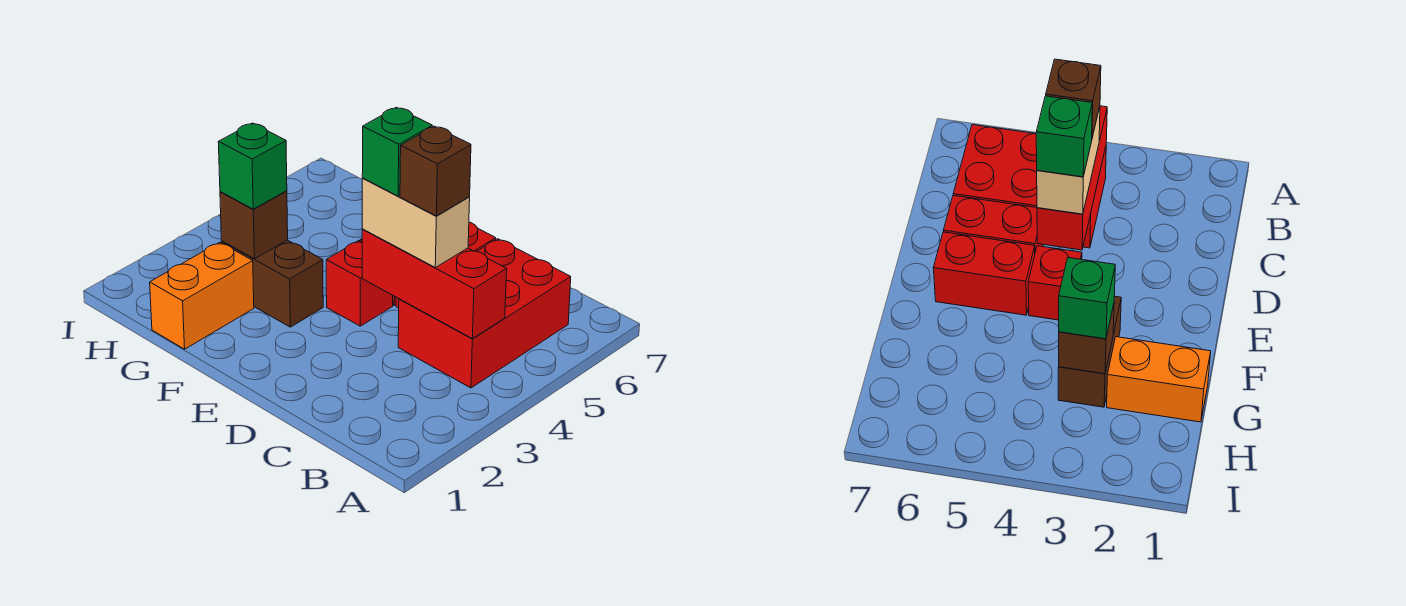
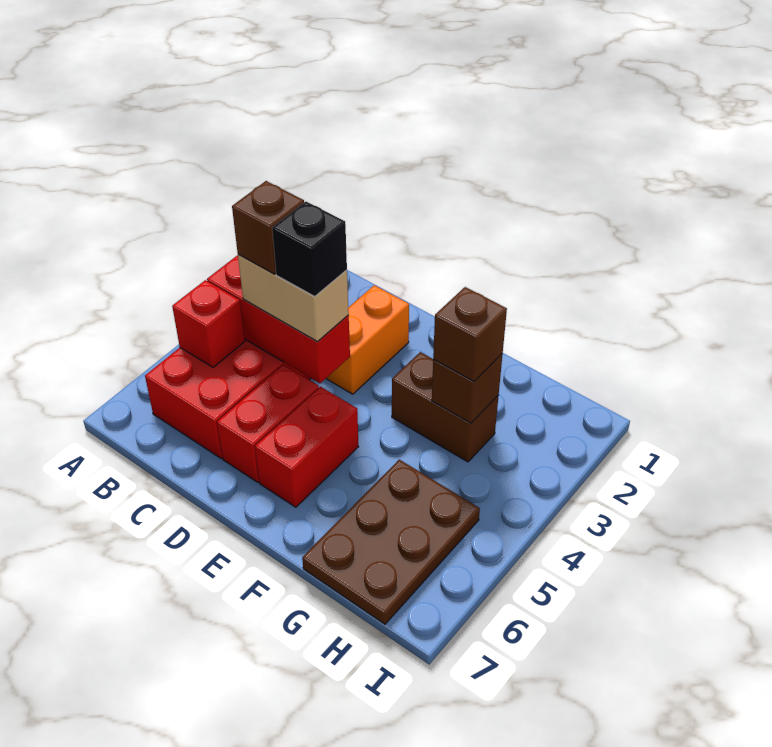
green 1x1 brick [362,107,432,196] -> black 1x1 brick [272,201,347,297]
red 1x1 brick [326,241,393,326] -> red 1x1 brick moved to [172,280,245,367]
orange 1x2 brick [150,242,254,349] -> orange 1x2 brick moved to [326,285,409,394]
green 1x1 brick [218,123,287,209] -> brown 1x1 brick [433,287,507,381]
none -> brown 2x3 plate [302,460,480,624]

